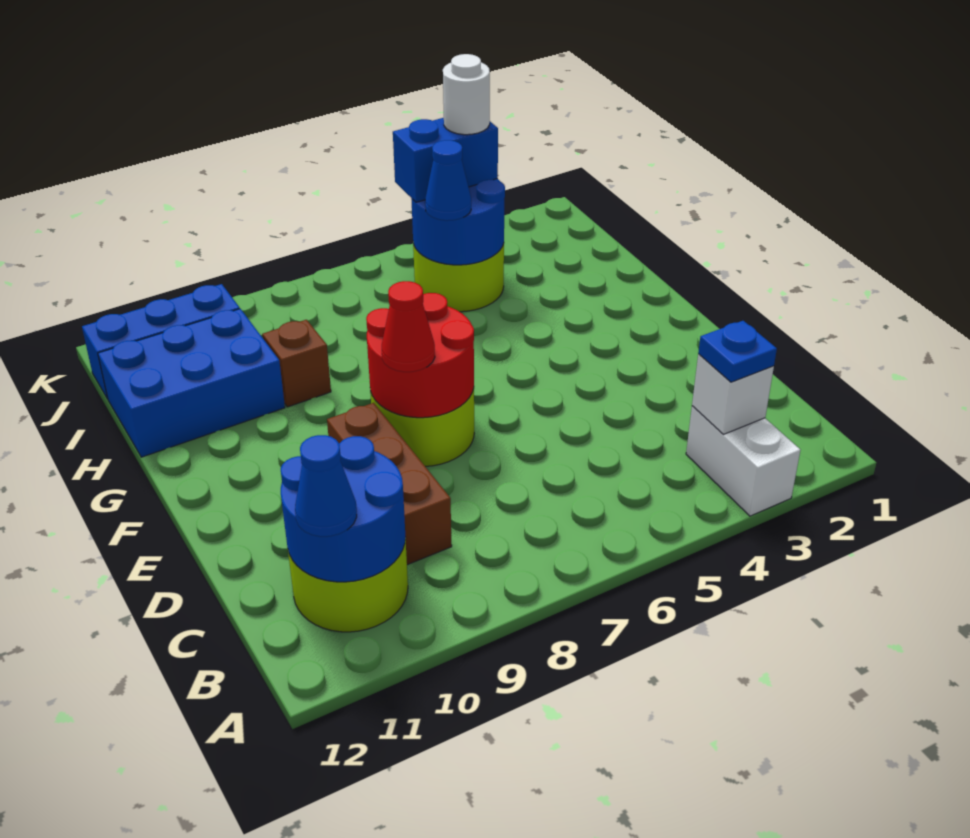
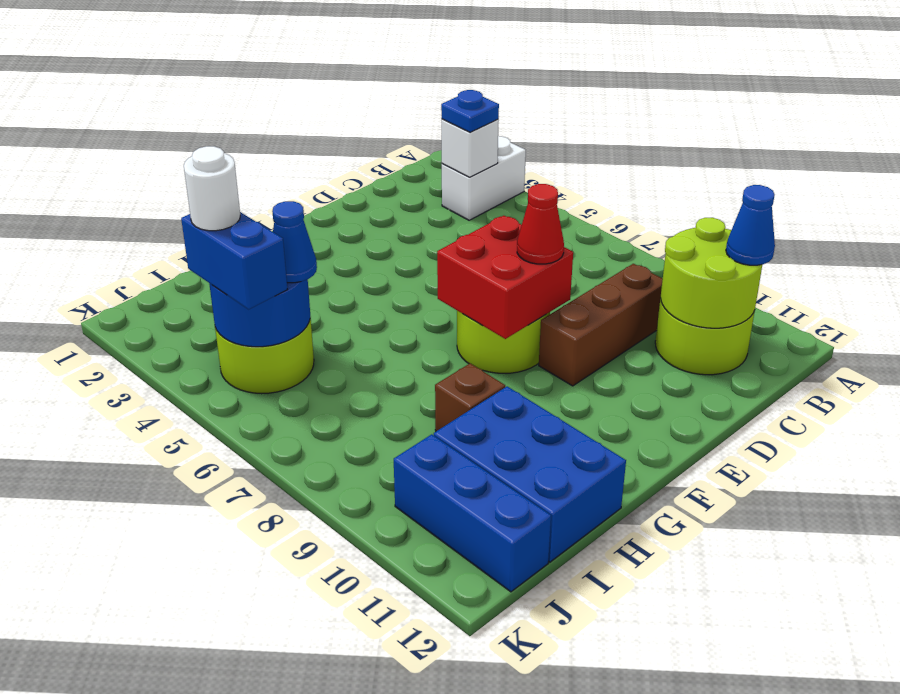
blue 2x2 round brick [281,436,405,582] -> lime 2x2 round brick [661,218,762,328]
red 2x2 round brick [366,293,474,418] -> red 2x2 brick [437,216,573,339]

